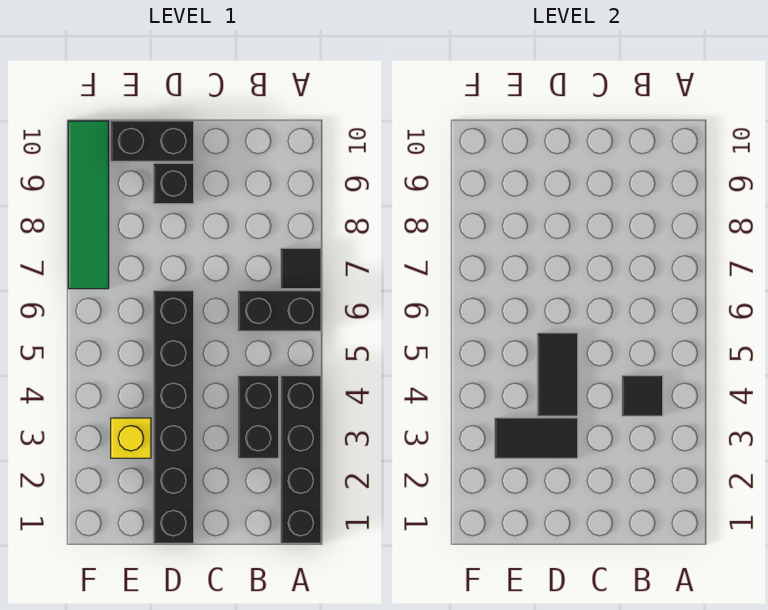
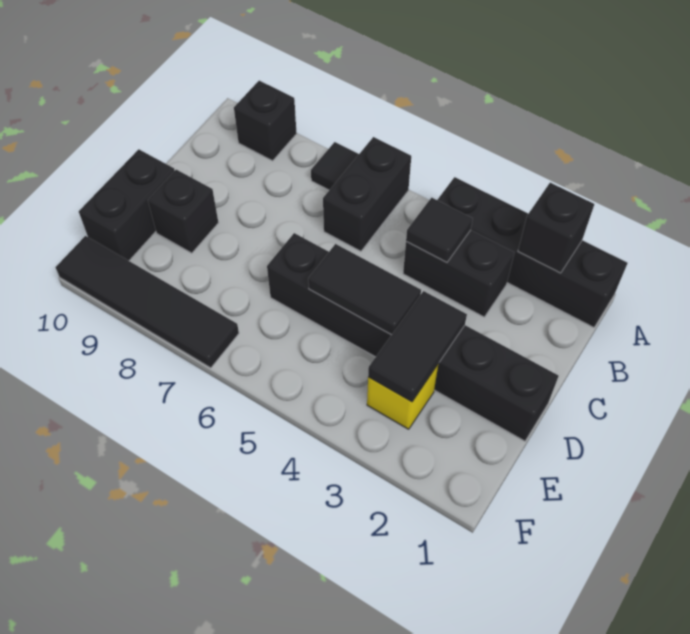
none -> black 1x1 brick [518,183,594,273]
none -> black 1x1 brick [234,81,297,161]
green 1x4 tile [68,121,109,289] -> black 1x4 tile [56,236,239,368]

